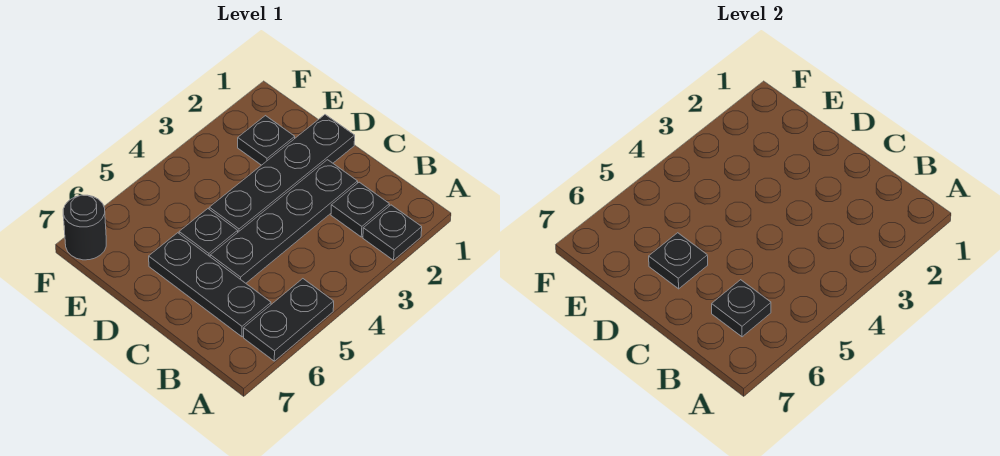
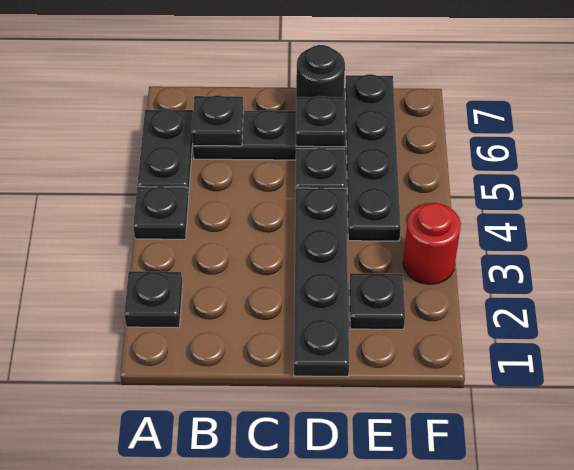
black 1x1 plate [331,182,389,237] -> black 1x1 plate moved to [133,187,189,239]
black 1x4 plate [210,160,358,283] -> black 1x4 plate moved to [345,74,401,241]
none -> red 1x1 round brick [403,203,461,284]
black 1x1 round brick [63,195,106,260] -> black 1x1 round brick moved to [296,45,345,97]

